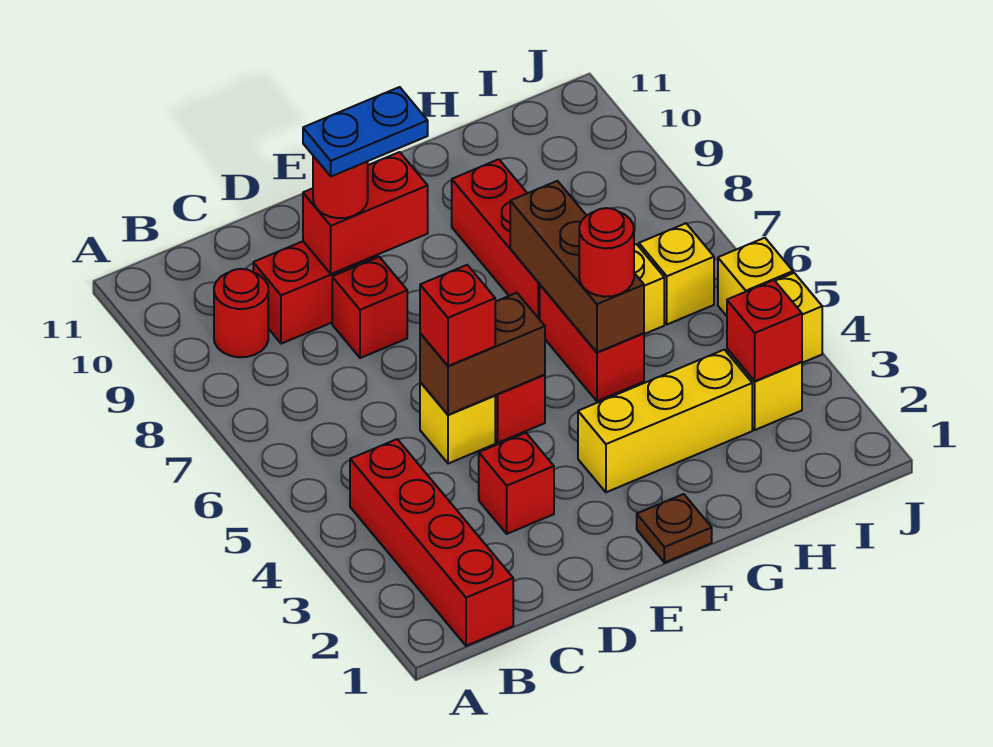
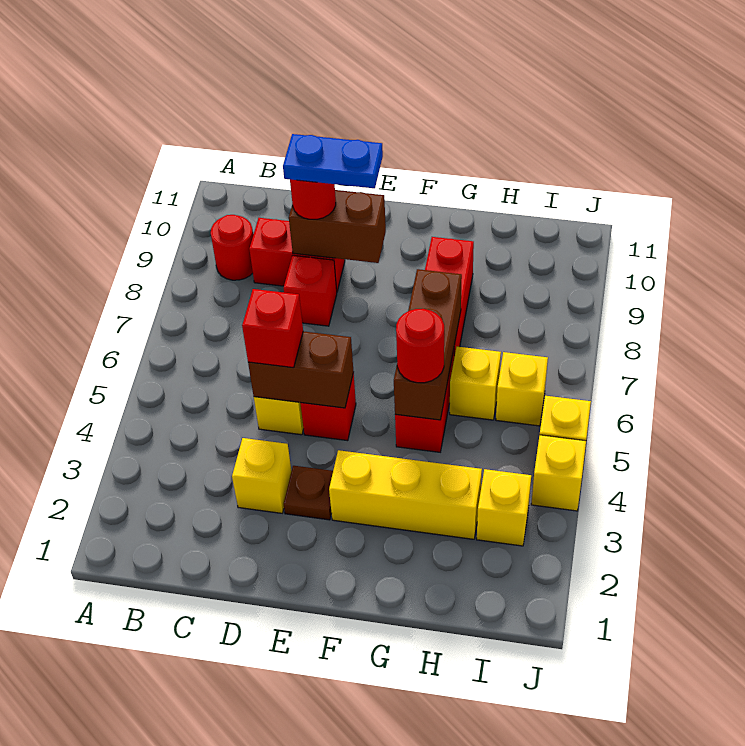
red 1x4 brick [350,439,513,646] -> none
red 1x1 brick [479,433,554,534] -> yellow 1x1 brick [232,438,291,513]
red 1x2 brick [303,152,428,274] -> brown 1x2 brick [289,190,386,263]
brown 1x1 plate [637,494,712,563] -> brown 1x1 plate moved to [284,466,333,520]
red 1x1 brick [727,280,802,381] -> none

